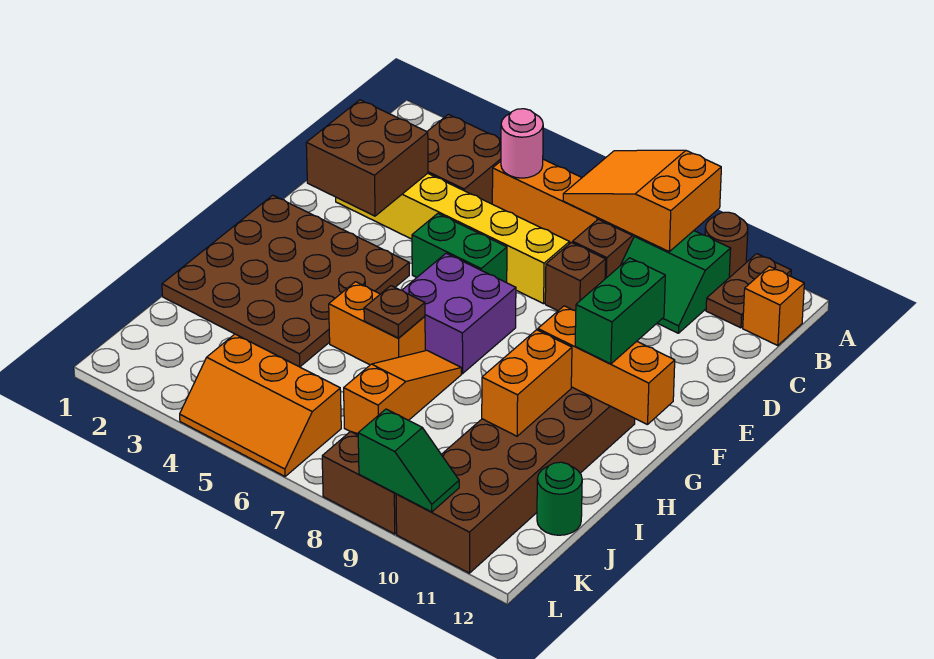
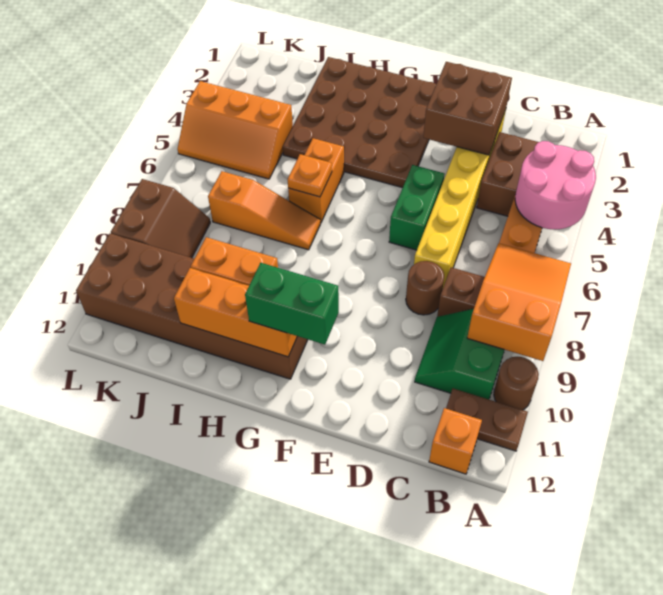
pink 1x1 round brick [501,109,543,178] -> pink 2x2 round brick [515,141,596,229]
brown 1x1 brick [545,242,606,311] -> brown 1x1 round brick [406,261,444,315]
purple 2x2 brick [402,253,516,374] -> none
orange 1x3 brick [538,306,675,425] -> orange 1x3 brick turned to [174,268,297,357]
brown 1x1 plate [364,286,425,338] -> orange 1x1 plate [287,154,332,197]
green 1x1 round brick [537,462,582,535] -> none
orange 2x3 slope [180,334,341,476] -> orange 2x3 slope turned to [177,81,293,179]
green 1x2 slope [358,409,459,512] -> none

